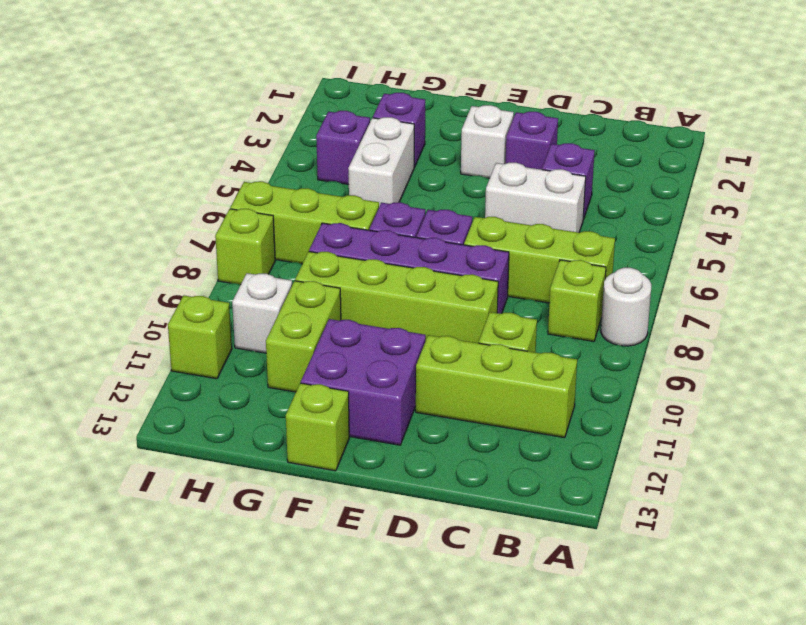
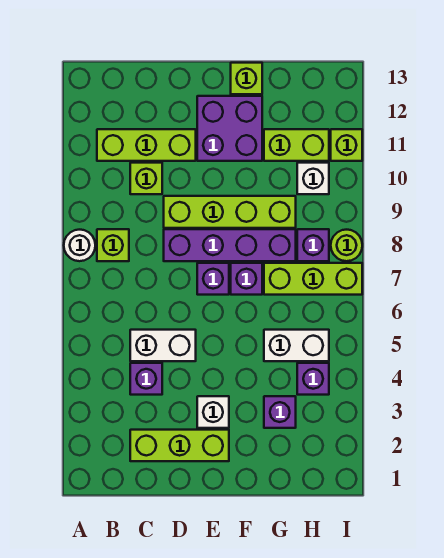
lime 1x3 brick [464,217,615,303] -> lime 1x3 brick moved to [130,430,229,461]
purple 1x1 brick [506,112,558,170] -> purple 1x1 brick moved to [297,229,329,261]
white 1x2 brick [348,117,414,206] -> white 1x2 brick turned to [264,330,329,361]
lime 1x2 brick [266,281,341,392] -> lime 1x2 brick turned to [264,129,329,161]
lime 1x1 brick [215,209,275,285] -> lime 1x1 round brick [331,230,362,261]

